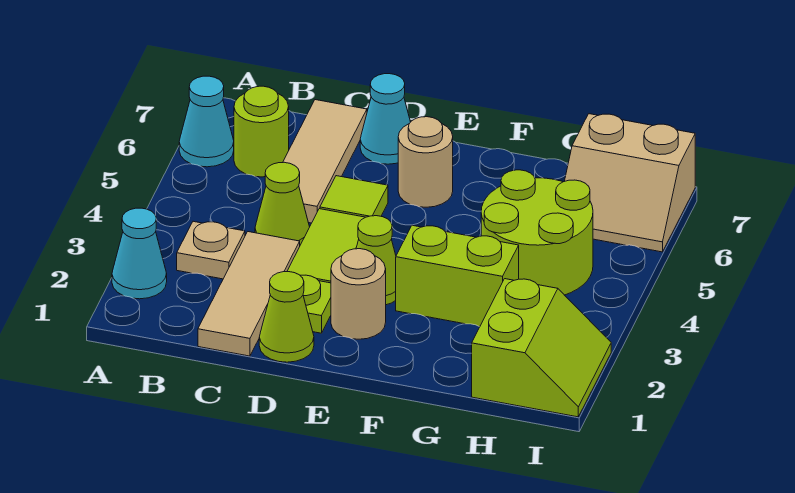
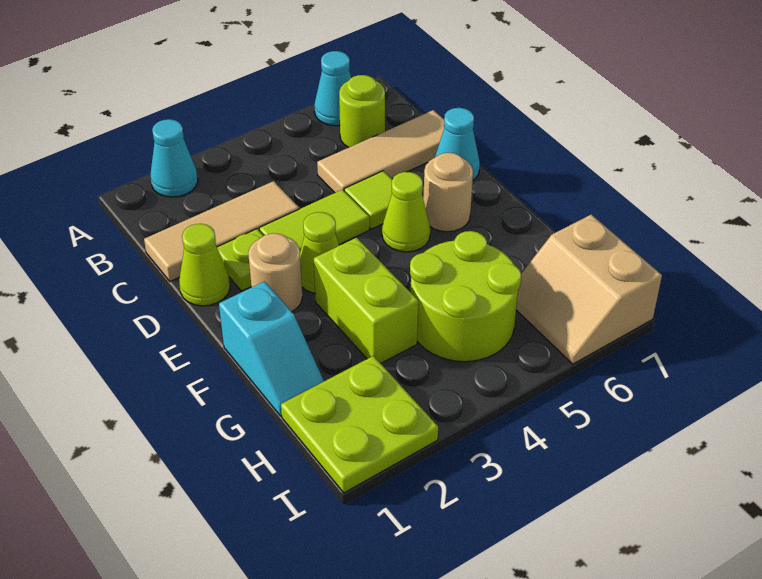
tan 1x1 plate [177,221,245,279] -> none
lime 1x1 cone [255,162,309,245] -> lime 1x1 cone moved to [382,172,430,252]
none -> cyan 1x2 slope [219,281,324,416]
lime 2x2 slope [472,279,611,417] -> lime 2x2 plate [281,356,438,493]

